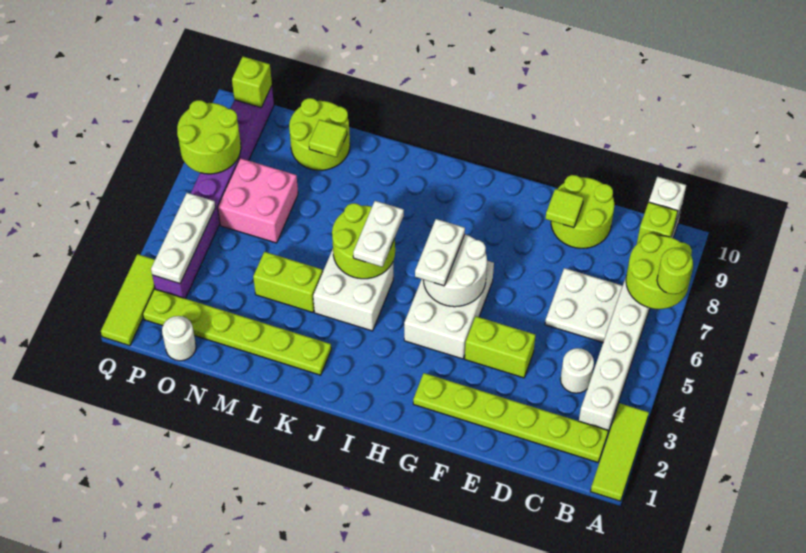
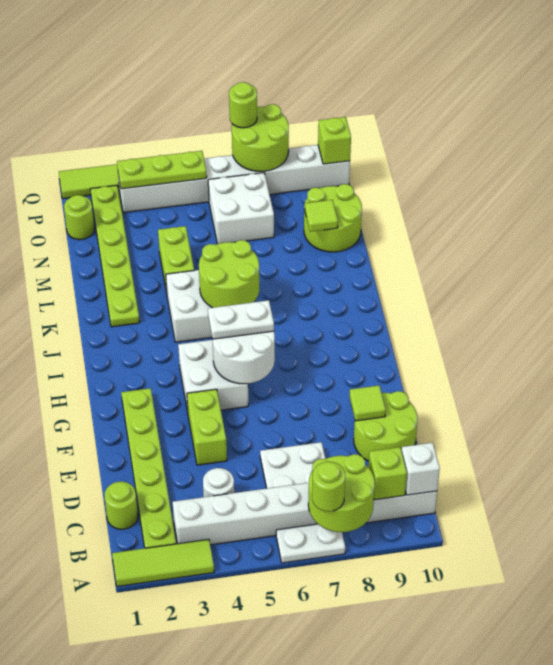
none -> lime 1x1 round brick [105,482,138,529]
white 2x3 brick [404,261,494,359] -> white 2x2 brick [178,340,248,412]
white 1x2 plate [353,201,404,267] -> white 1x2 plate moved to [276,524,345,563]
pink 2x2 brick [218,158,298,243] -> white 2x2 brick [208,173,274,244]
white 1x1 round brick [162,316,196,361] -> lime 1x1 round brick [64,195,94,240]
purple 1x8 brick [152,86,274,298] -> white 1x8 brick [118,145,350,213]
white 1x3 plate [151,193,215,284] -> lime 1x3 plate [117,151,207,189]
none -> lime 1x1 round brick [229,82,257,128]

